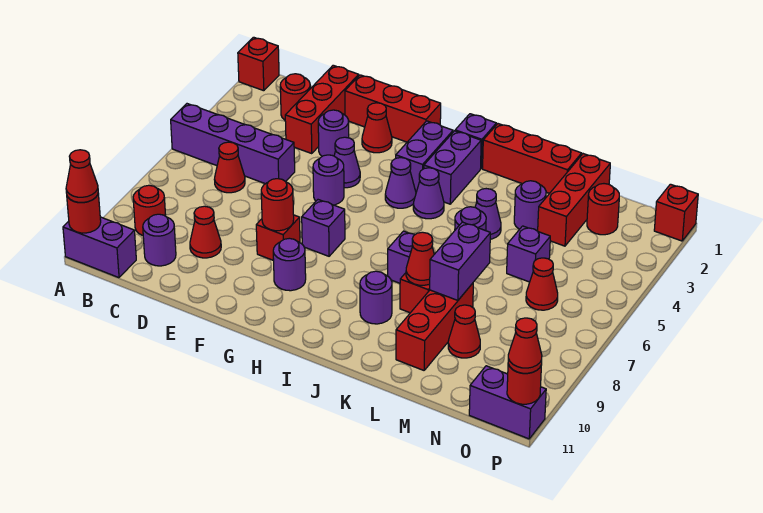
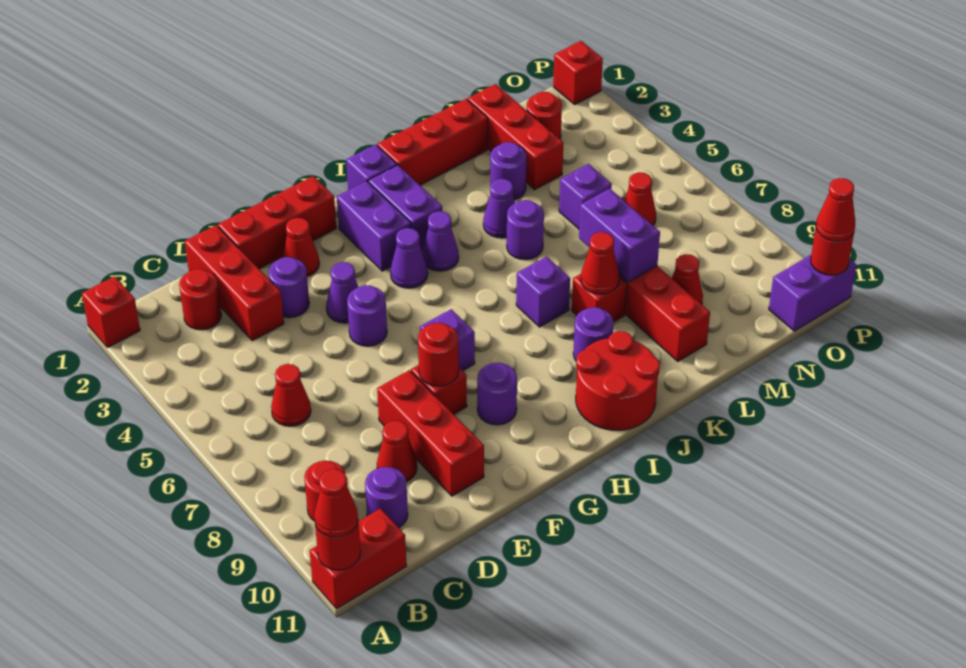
purple 1x4 brick [171,104,295,184] -> none
purple 1x2 brick [63,217,136,278] -> red 1x2 brick [310,508,406,609]
none -> red 1x3 brick [377,370,484,496]
none -> red 2x2 round brick [576,331,660,430]

